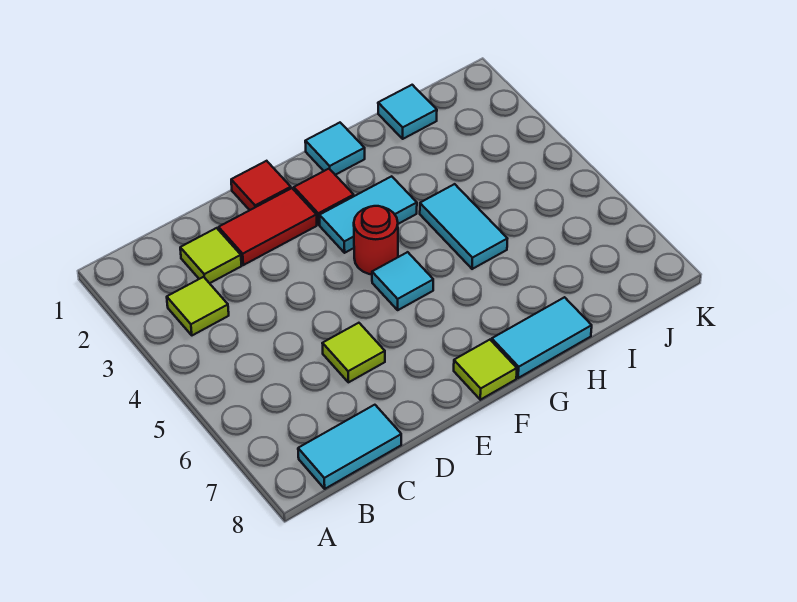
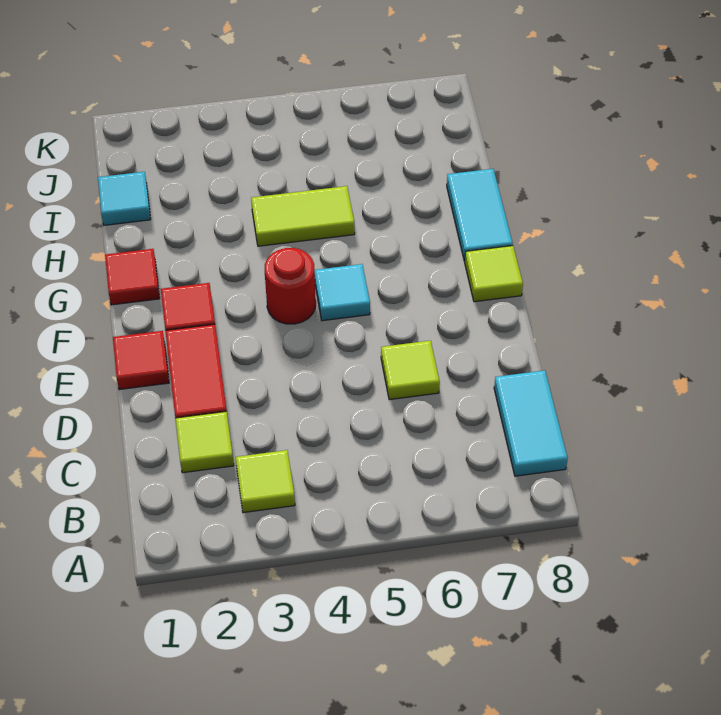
cyan 1x2 tile [320,176,417,253] -> none
cyan 1x1 tile [305,123,365,175] -> red 1x1 tile [105,249,160,305]
cyan 1x2 tile [420,184,507,269] -> lime 1x2 tile [251,186,355,246]

